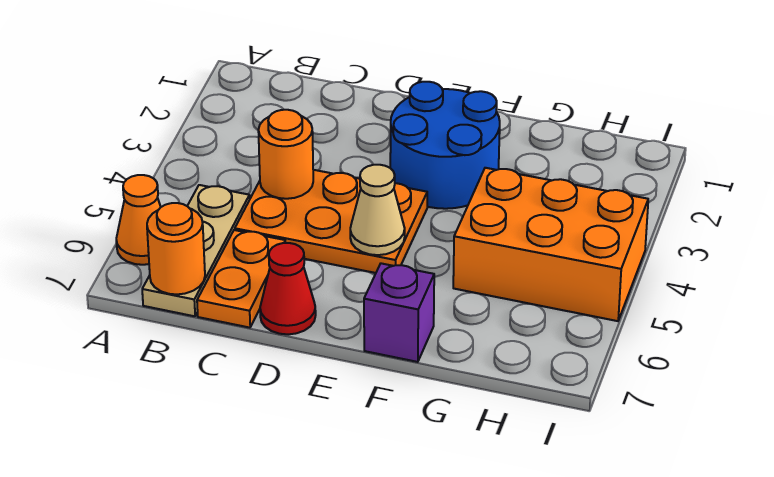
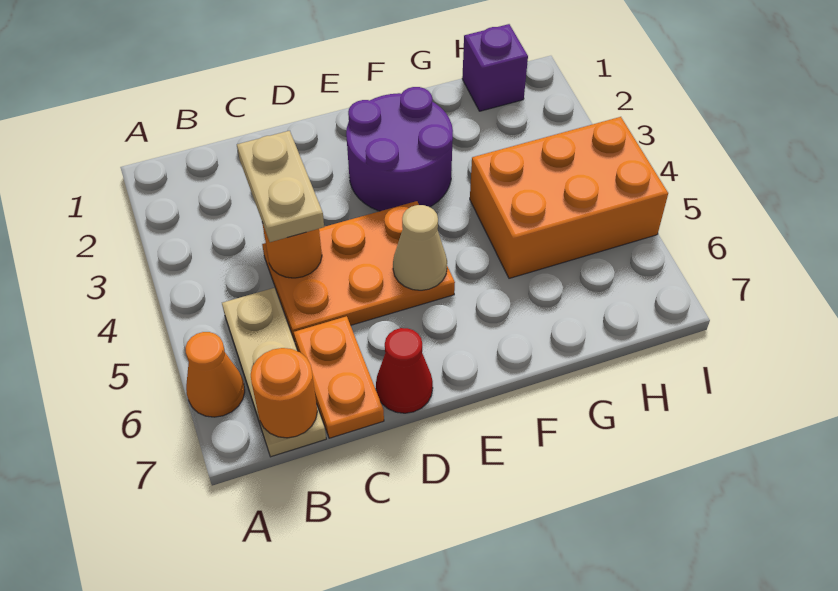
none -> tan 1x2 plate [237,131,324,242]
blue 2x2 round brick [390,82,500,209] -> purple 2x2 round brick [346,87,453,211]
purple 1x1 brick [364,263,434,362] -> purple 1x1 brick moved to [462,24,528,111]

